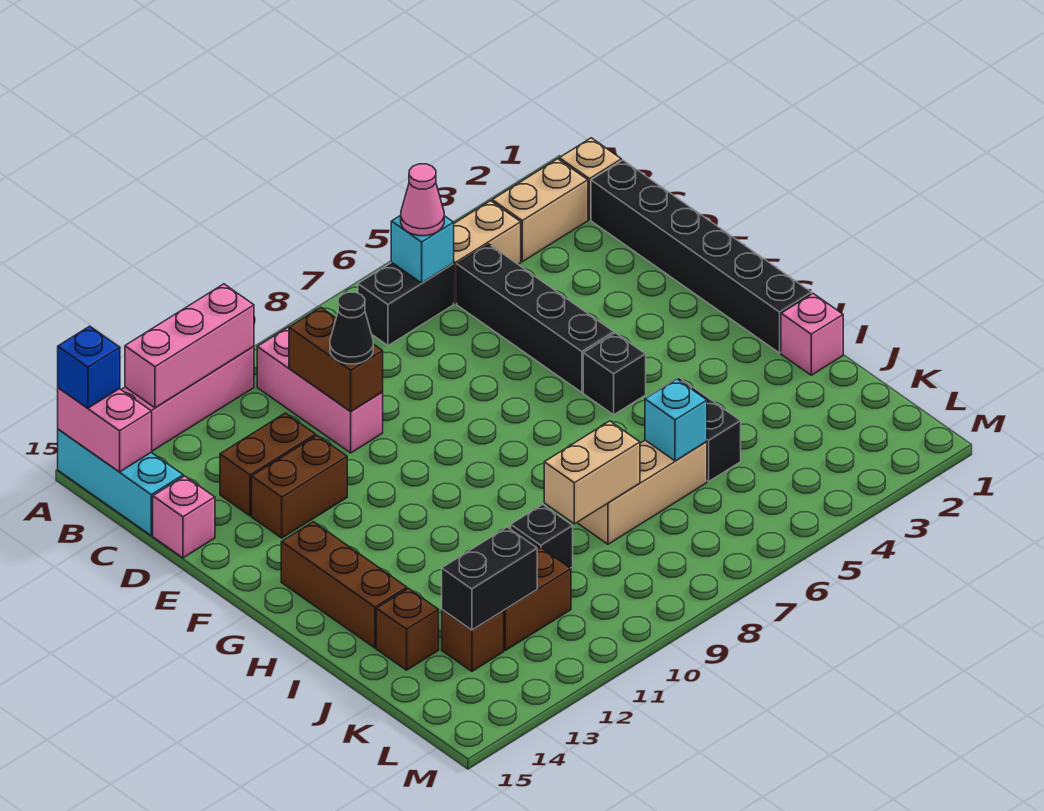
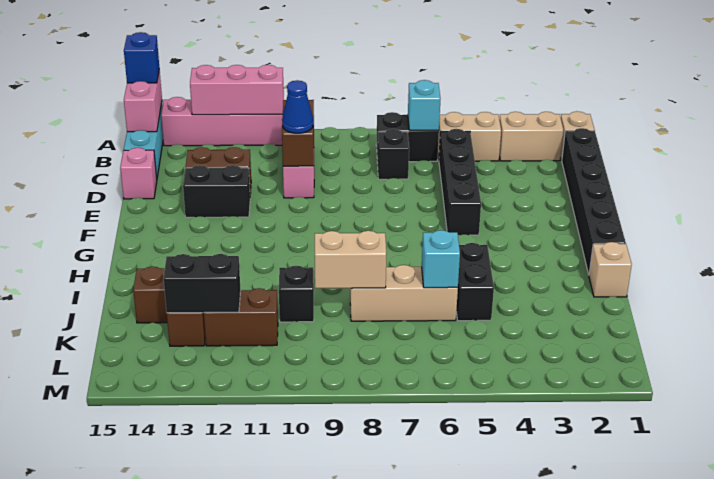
pink 1x1 cone [401,164,444,236] -> none
black 1x1 cone [330,292,373,364] -> blue 1x1 cone [282,80,313,133]
brown 1x2 brick [252,435,347,538] -> black 1x2 brick [183,165,250,217]
black 1x1 brick [583,333,646,415] -> black 1x1 brick moved to [377,129,409,179]
brown 1x3 brick [281,522,407,648] -> none
pink 1x1 brick [781,294,843,375] -> tan 1x1 brick [589,242,632,297]

